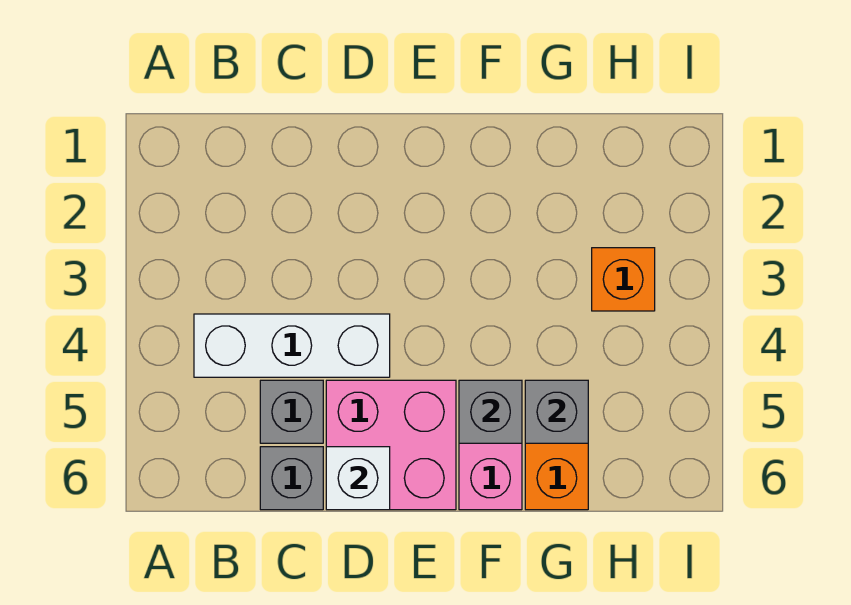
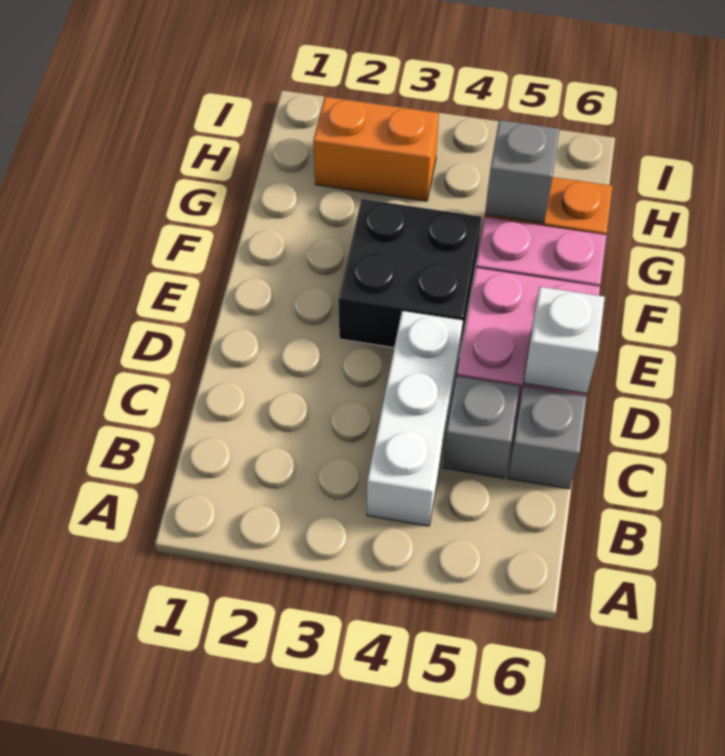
none -> black 2x2 brick [338,199,481,354]
grey 1x1 brick [459,380,522,443] -> none
orange 1x1 brick [592,248,655,311] -> orange 1x2 brick [313,97,439,201]

